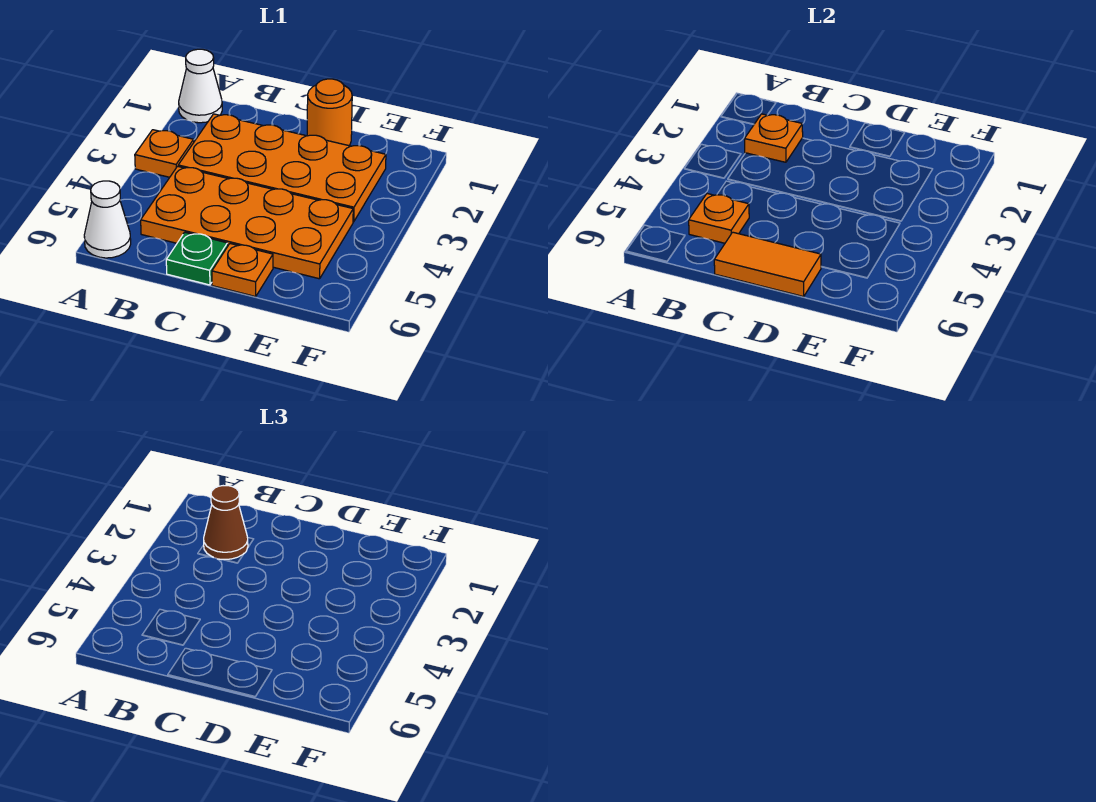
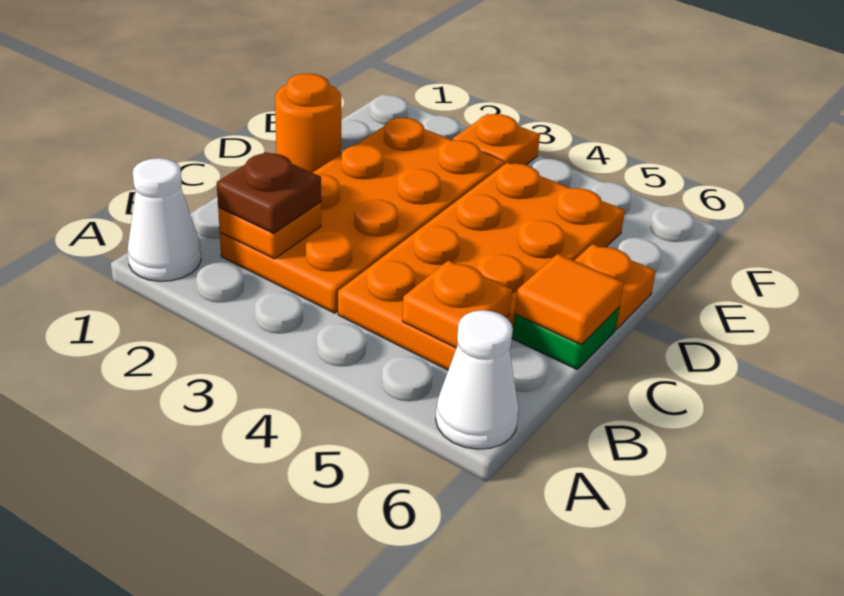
orange 1x1 plate [135,130,194,177] -> orange 1x1 plate moved to [453,114,540,165]
brown 1x1 cone [204,486,248,560] -> brown 1x1 plate [217,152,321,233]
orange 1x2 tile [714,232,821,297] -> orange 1x1 tile [515,254,624,344]

